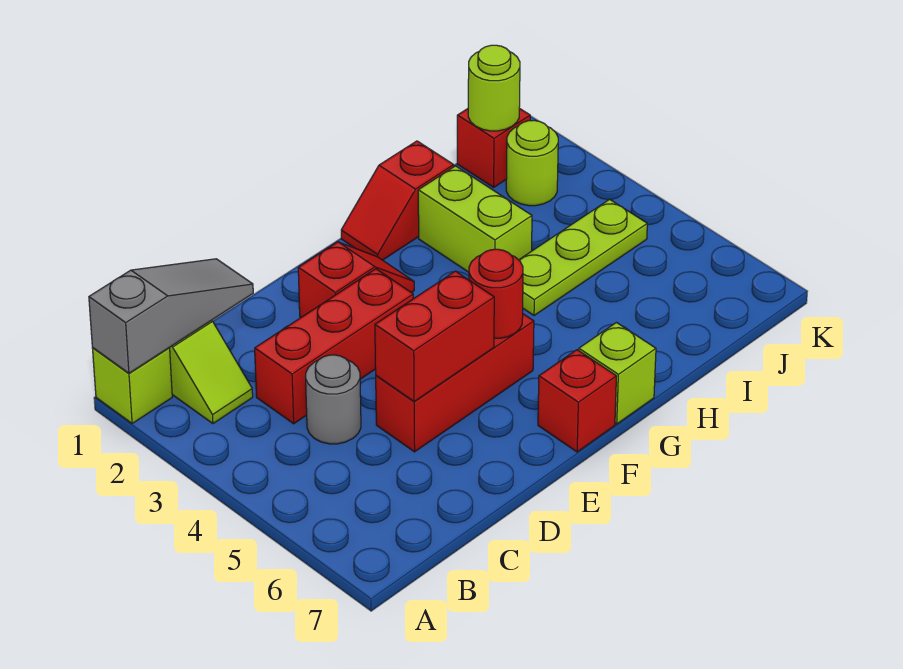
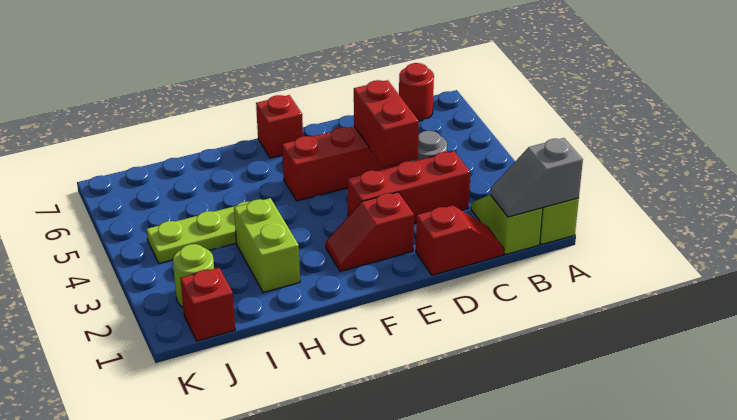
grey 1x3 slope [89,259,253,373] -> grey 1x2 slope [491,138,583,217]
red 1x2 brick [375,271,494,402] -> red 1x2 brick turned to [354,80,419,167]
red 1x1 round brick [469,249,523,338] -> red 1x1 round brick moved to [399,63,434,121]
red 1x2 slope [341,141,454,260] -> red 1x2 slope moved to [416,205,504,275]
lime 1x1 brick [579,323,656,424] -> none
lime 1x1 round brick [468,45,520,131] -> none

